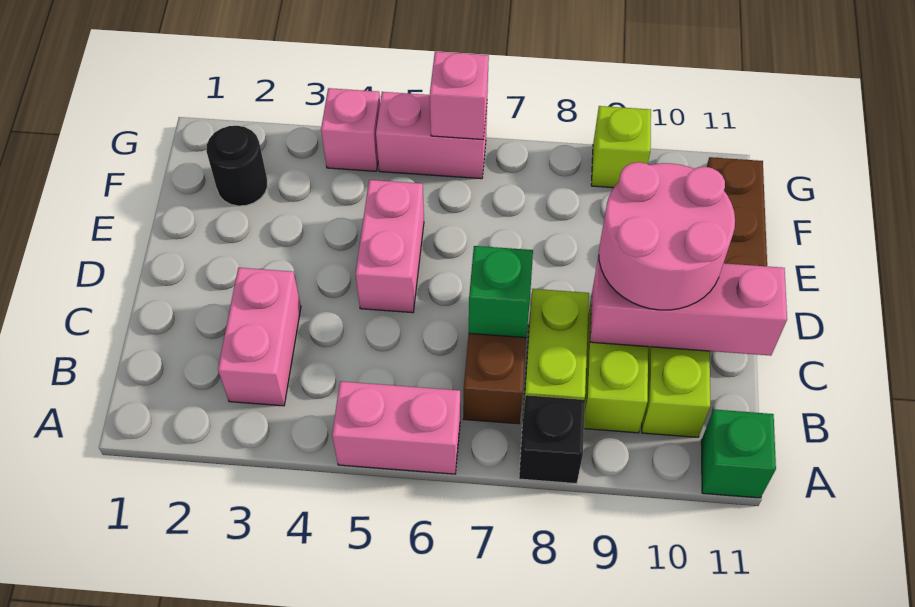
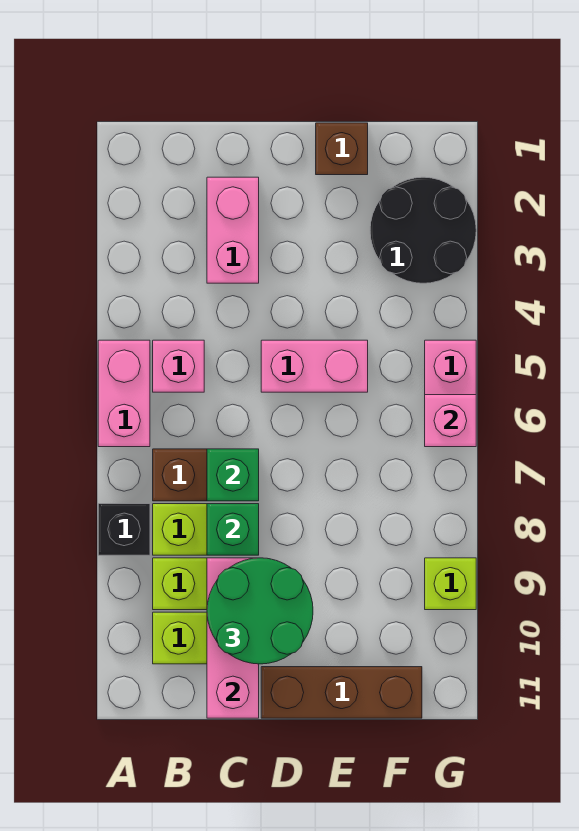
green 1x1 brick [701,410,776,498] -> green 1x1 brick moved to [207,504,259,555]
pink 1x2 brick [218,268,301,406] -> pink 1x2 brick turned to [207,177,259,283]
pink 2x2 round brick [599,162,735,310] -> green 2x2 round brick [207,558,313,664]
none -> brown 1x1 brick [316,123,368,175]
black 1x1 round brick [206,126,267,206] -> black 2x2 round brick [370,177,476,283]
pink 1x1 brick [321,88,380,171] -> pink 1x1 brick moved to [153,340,204,392]

